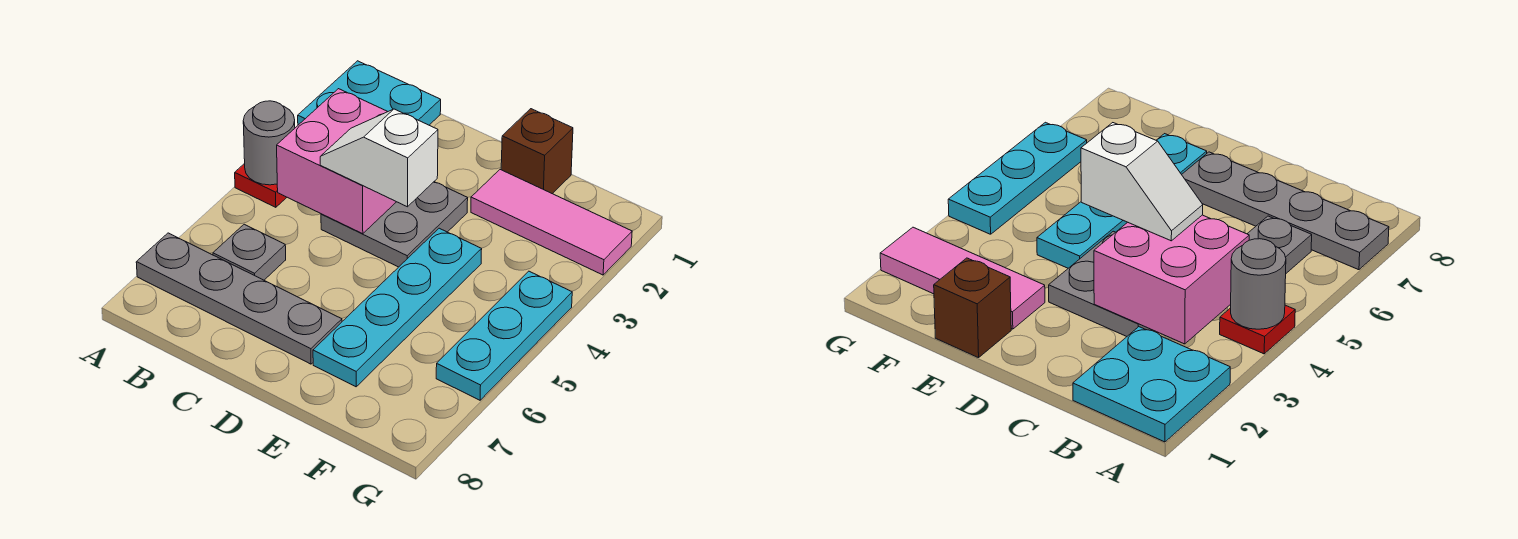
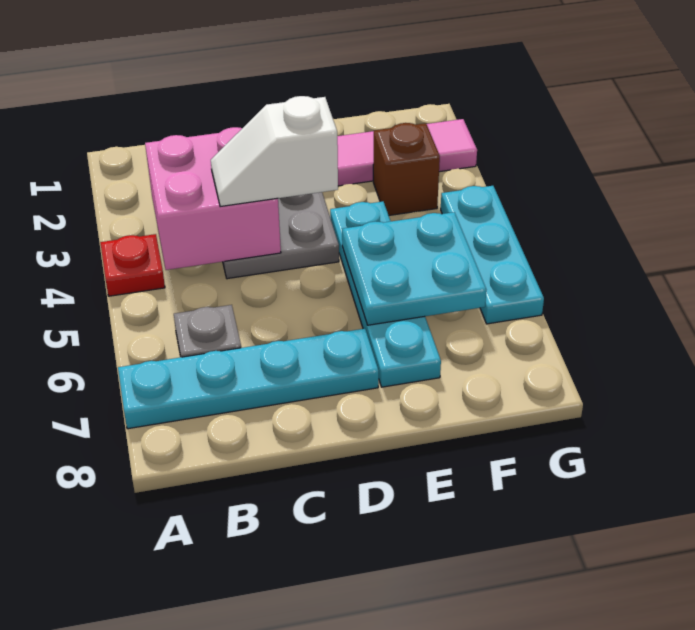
cyan 2x2 plate [298,61,441,125] -> cyan 2x2 plate moved to [342,212,486,325]
grey 1x1 round brick [243,101,295,185] -> none
grey 1x4 plate [136,233,342,364] -> cyan 1x4 plate [118,329,379,429]
brown 1x1 brick [501,109,573,194] -> brown 1x1 brick moved to [373,123,440,215]

